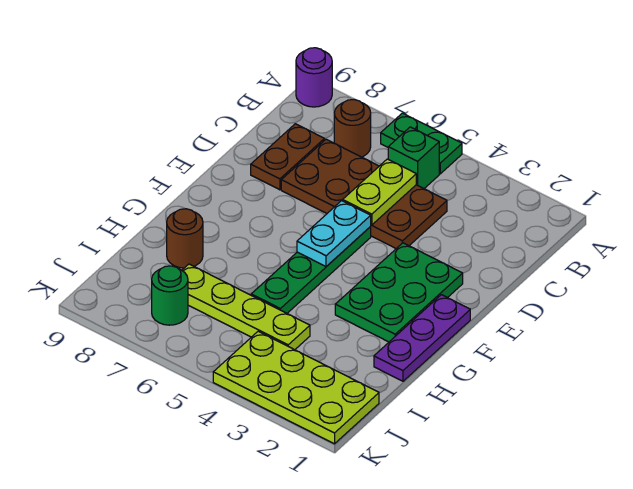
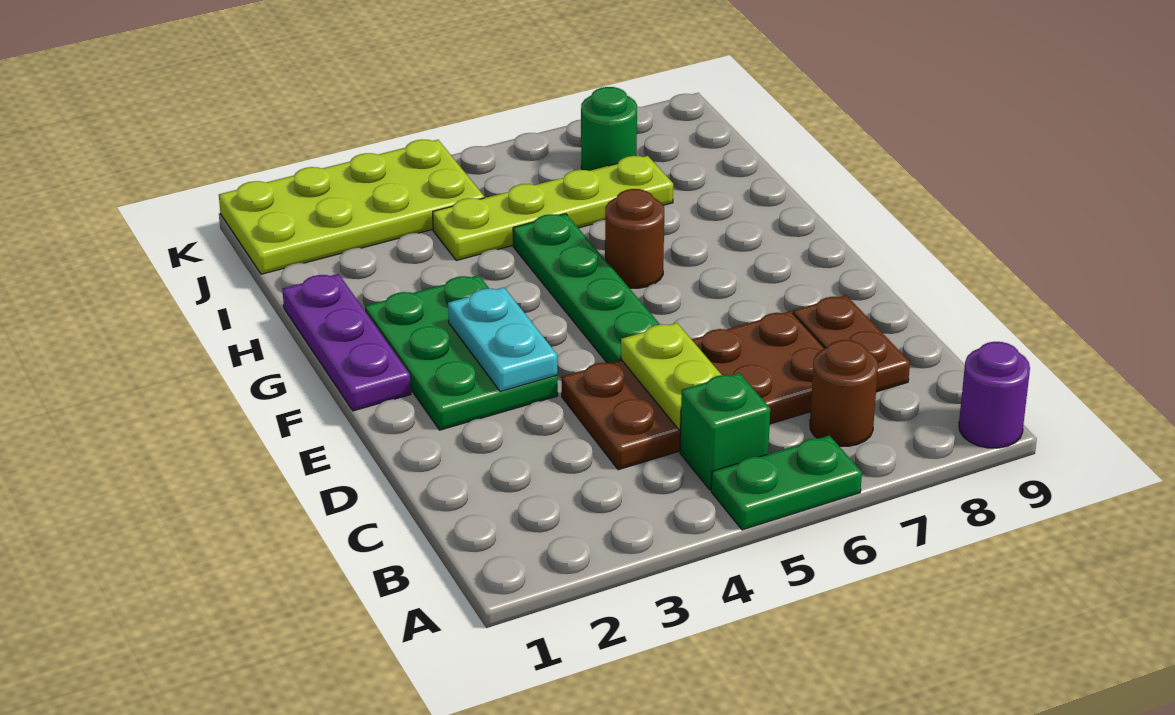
cyan 1x2 plate [297,201,371,266] -> cyan 1x2 plate moved to [448,287,557,392]
brown 1x1 round brick [167,209,203,268] -> brown 1x1 round brick moved to [605,189,664,288]

